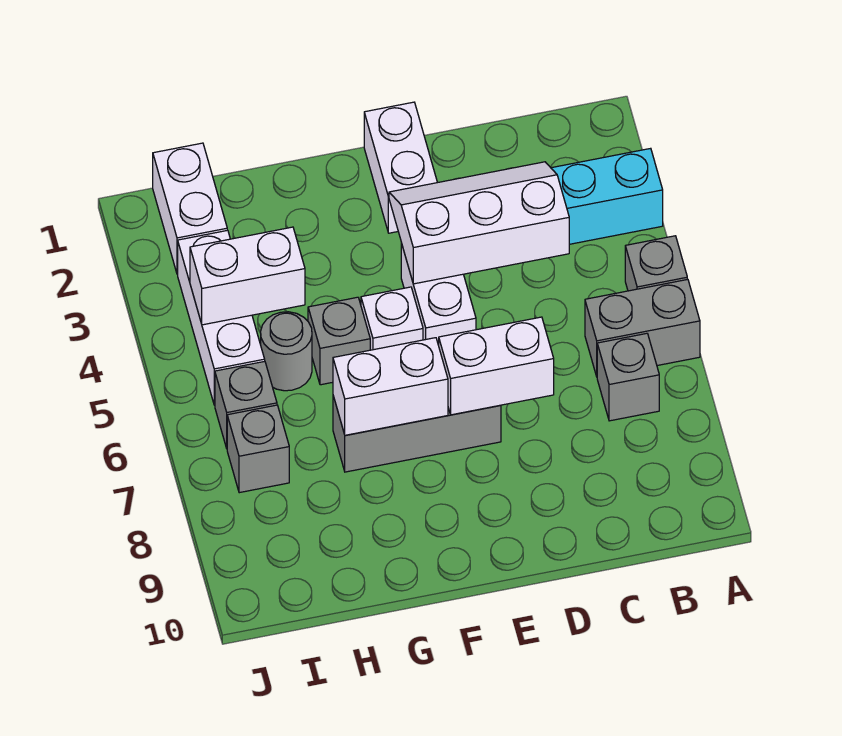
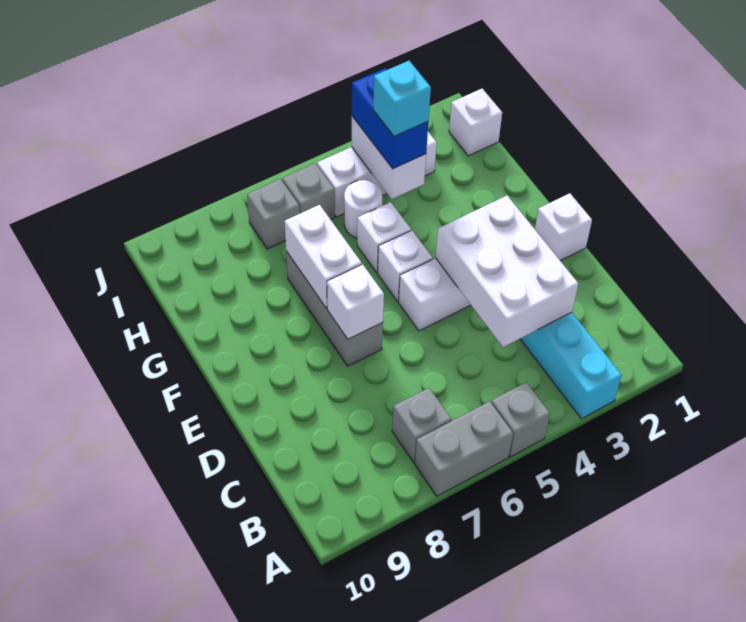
grey 1x2 brick [585,279,700,376] -> grey 1x2 brick turned to [415,401,513,496]
white 2x3 slope [389,162,569,284] -> white 2x3 brick [435,196,578,347]
white 1x2 brick [439,317,554,415] -> white 1x1 brick [327,264,384,339]
white 1x2 brick [364,102,437,233] -> white 1x1 brick [535,193,592,261]
grey 1x1 brick [308,297,370,385] -> white 1x1 brick [357,202,411,272]
none -> blue 1x2 brick [352,68,428,169]
none -> cyan 1x1 brick [373,61,431,137]
grey 1x1 round brick [261,312,312,391] -> white 1x1 round brick [344,180,382,238]
white 1x2 brick [153,143,227,274] -> white 1x1 brick [449,89,502,156]

